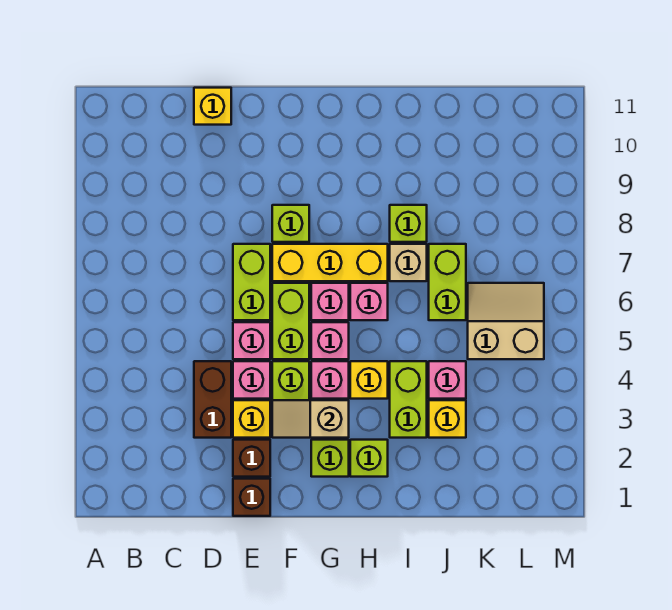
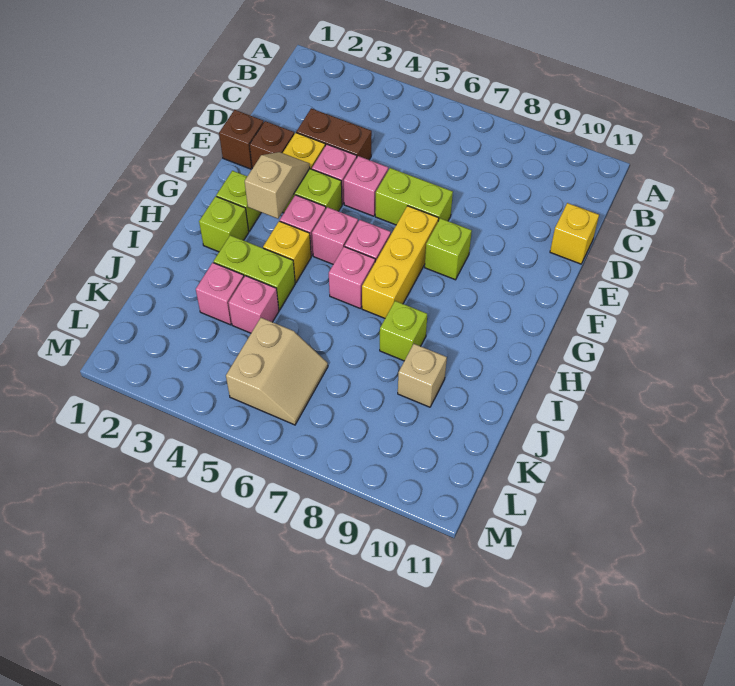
lime 1x2 brick [272,283,309,359] -> none
tan 1x1 brick [390,244,427,281] -> tan 1x1 brick moved to [398,344,447,407]
yellow 1x1 brick [429,400,466,438] -> pink 1x1 brick [196,263,244,325]
lime 1x2 brick [429,244,466,320] -> none

